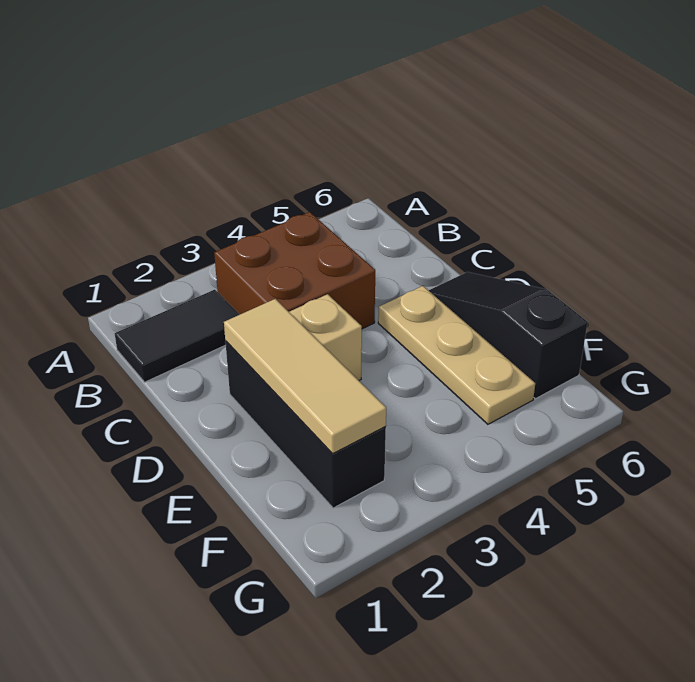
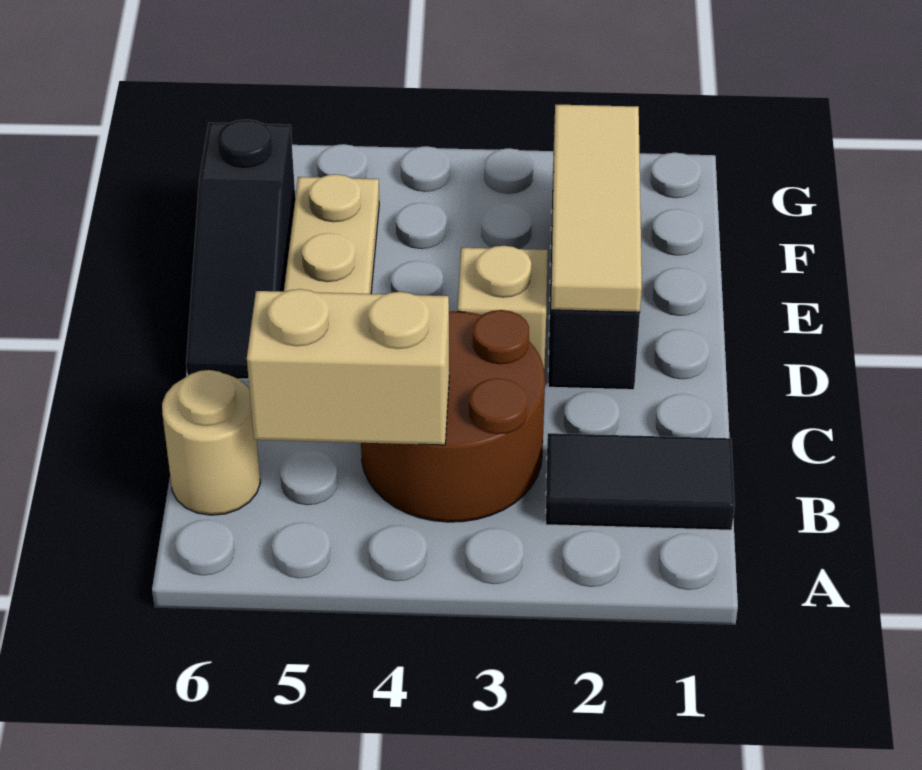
brown 2x2 brick [214,212,375,329] -> brown 2x2 round brick [361,310,545,522]
none -> tan 1x2 brick [247,289,449,445]
none -> tan 1x1 round brick [162,370,260,515]

